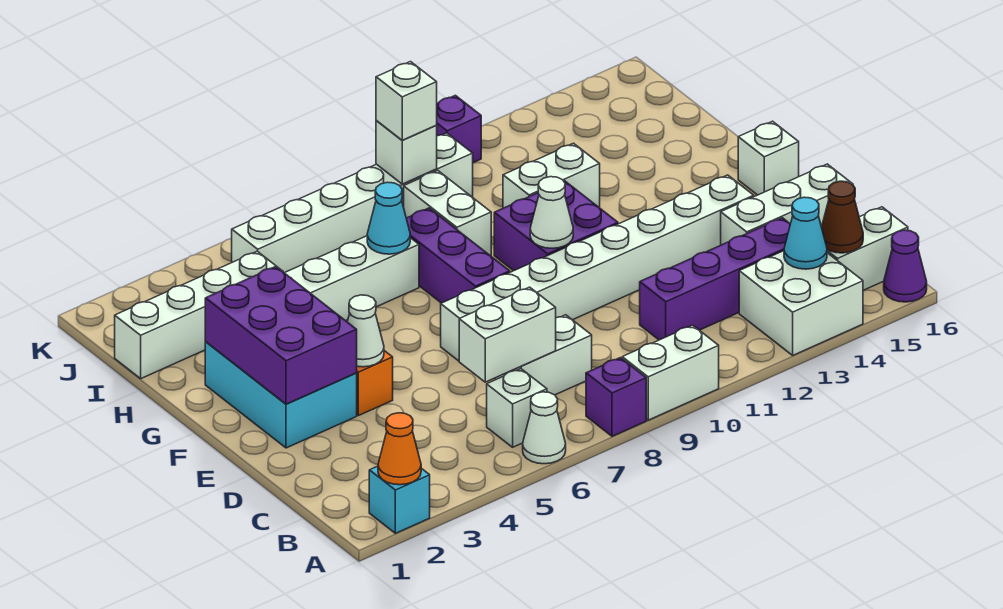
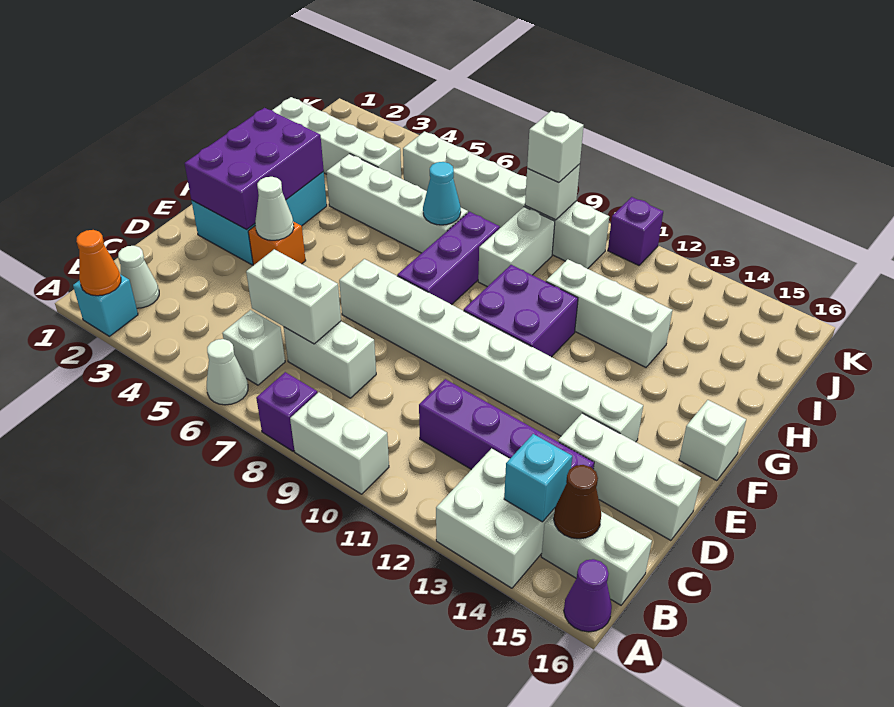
cyan 1x1 cone [784,197,827,269] -> cyan 1x1 brick [504,434,572,522]
white 1x1 cone [530,177,573,248] -> white 1x1 cone moved to [118,246,159,308]
white 1x2 brick [503,143,600,208] -> white 1x3 brick [546,259,672,367]

